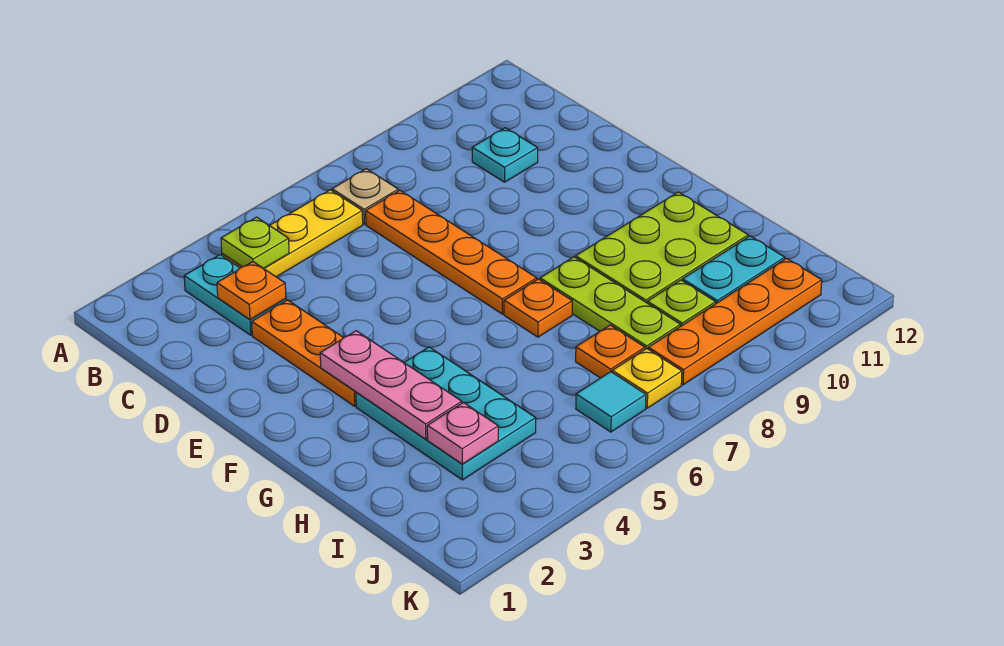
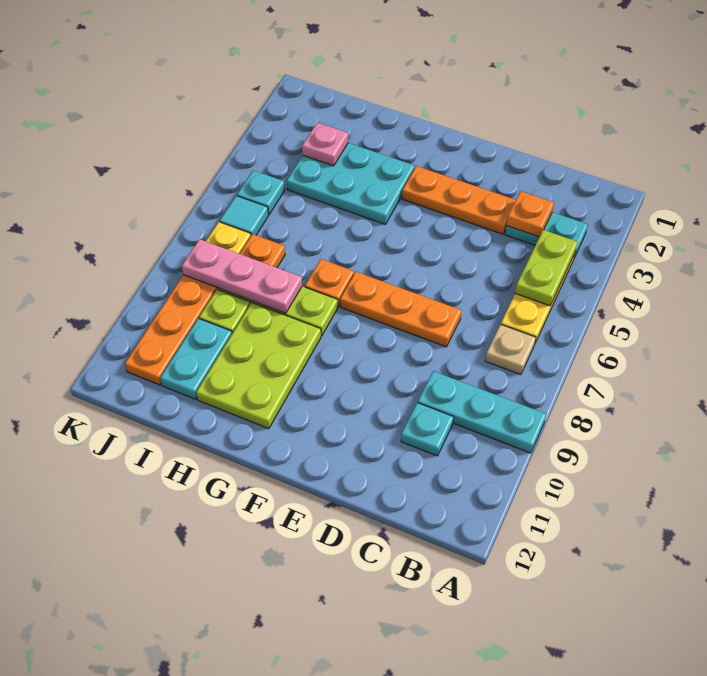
none -> cyan 1x3 plate [418,371,546,453]
lime 1x1 plate [221,217,289,268] -> lime 1x2 plate [515,230,577,306]
orange 1x4 plate [366,190,537,314] -> orange 1x3 plate [340,272,462,347]
pink 1x3 plate [320,331,462,439] -> pink 1x3 plate moved to [182,239,302,313]
none -> cyan 1x1 plate [237,170,285,215]

